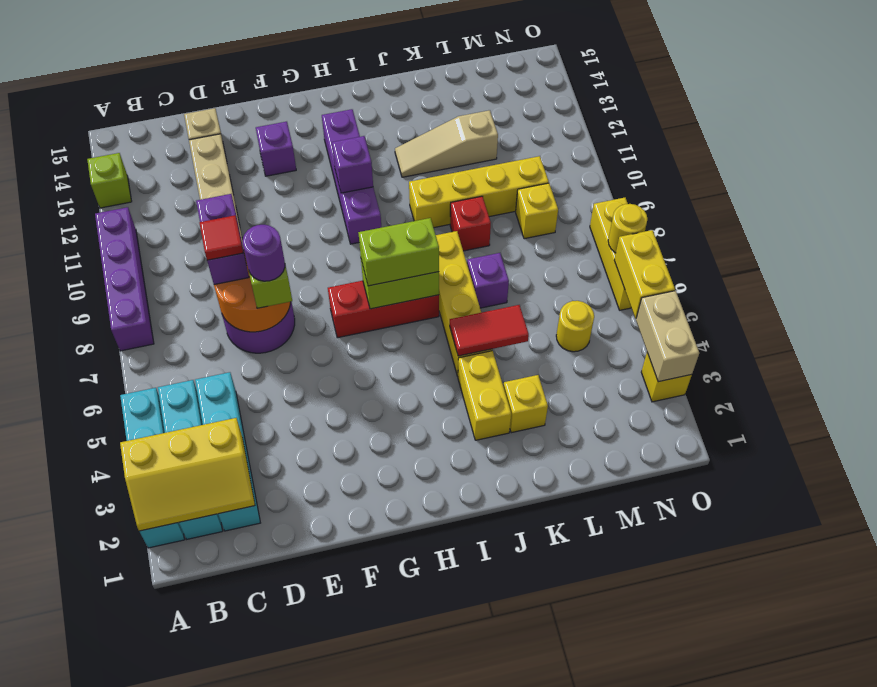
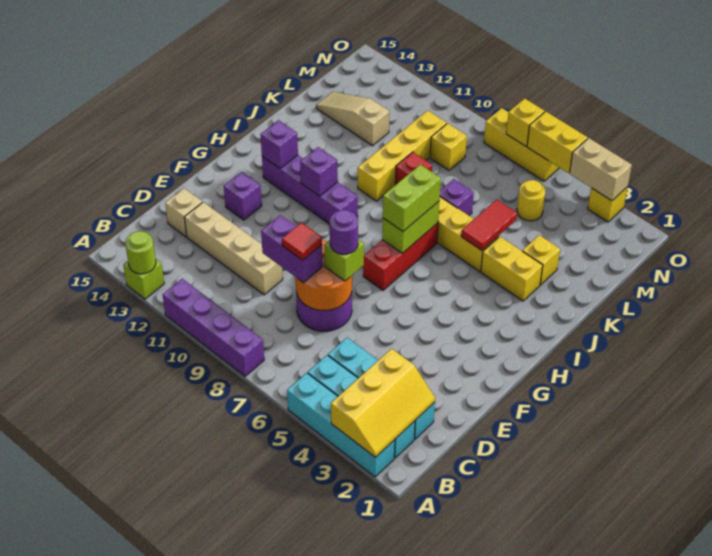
none -> lime 1x1 round brick [125,231,156,274]
none -> purple 1x1 brick [261,120,298,168]
tan 1x3 slope [395,110,498,177] -> tan 1x3 slope turned to [316,92,390,146]
yellow 1x1 round brick [608,204,647,253] -> yellow 1x1 brick [506,98,545,146]

